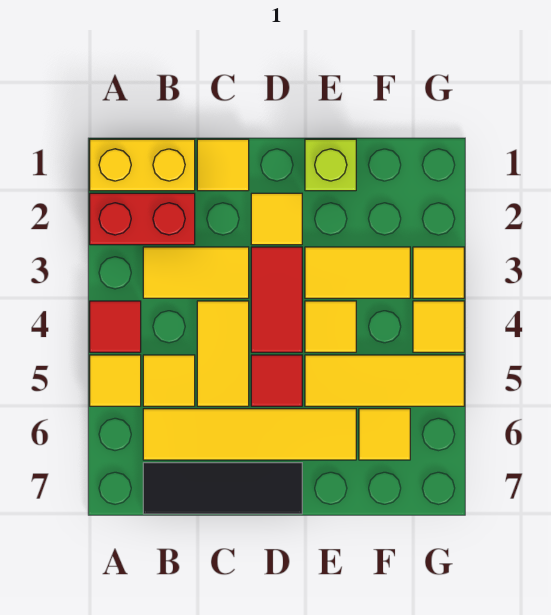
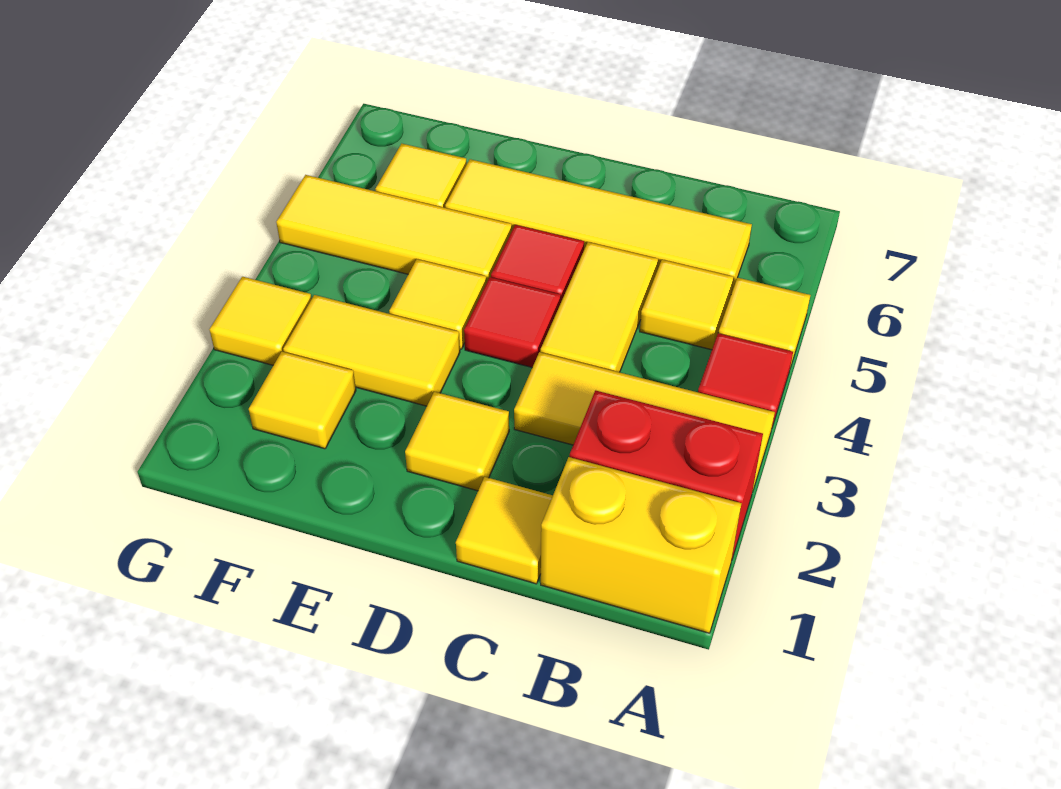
yellow 1x2 tile [143,247,249,298] -> yellow 1x3 tile [514,352,775,492]
black 1x3 tile [143,463,302,514] -> none
red 1x2 tile [251,247,302,352] -> red 1x1 tile [464,277,561,367]
lime 1x1 brick [305,139,356,191] -> none
yellow 1x1 tile [413,301,464,352] -> yellow 1x1 tile moved to [249,352,356,449]

